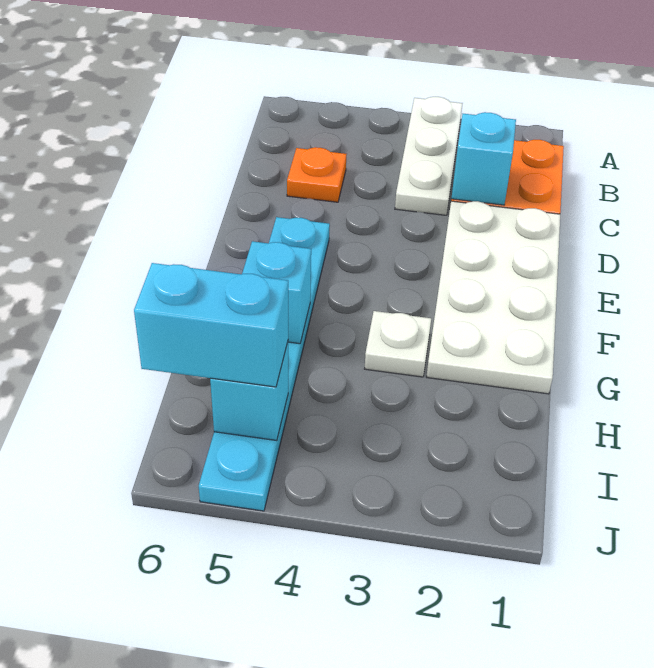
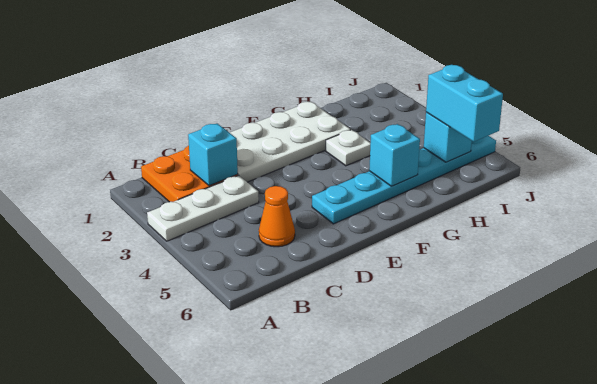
orange 1x1 plate [287,147,346,202] -> orange 1x1 cone [259,186,295,247]

